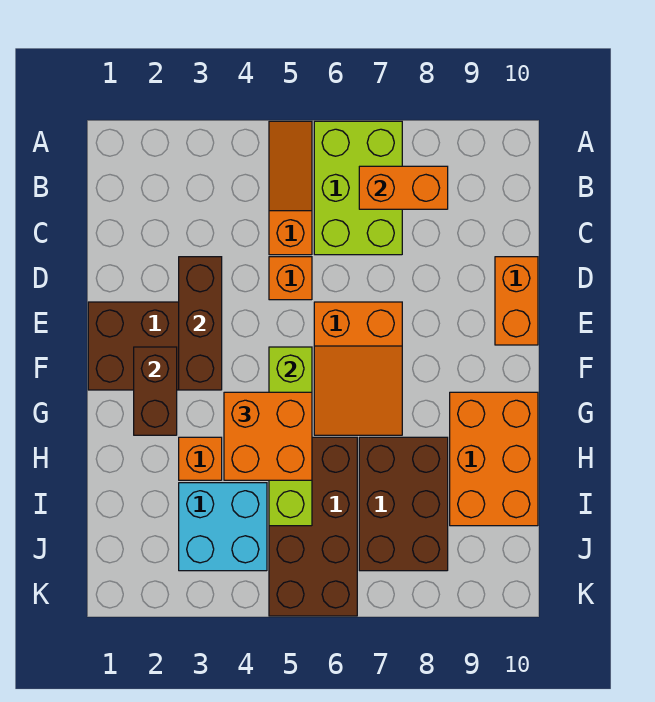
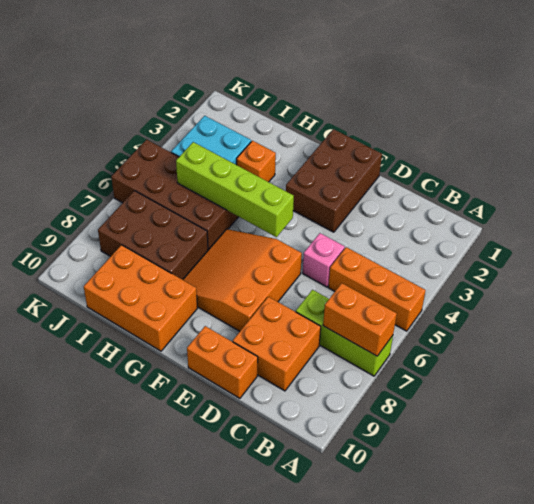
orange 1x3 slope [269,121,312,255] -> orange 1x3 brick [328,247,426,331]
lime 2x3 brick [314,121,402,255] -> lime 1x3 brick [296,290,393,376]
orange 1x2 brick [359,166,448,209] -> orange 1x2 brick turned to [323,283,397,356]
brown 1x3 brick [179,257,222,390] -> none
orange 1x1 brick [269,257,312,300] -> pink 1x1 brick [303,233,345,287]
orange 2x3 slope [314,302,402,435] -> orange 3x3 slope [183,229,302,331]
brown 1x2 brick [134,347,177,435] -> none
orange 2x2 brick [224,392,312,480] -> orange 2x2 brick moved to [233,297,321,391]

